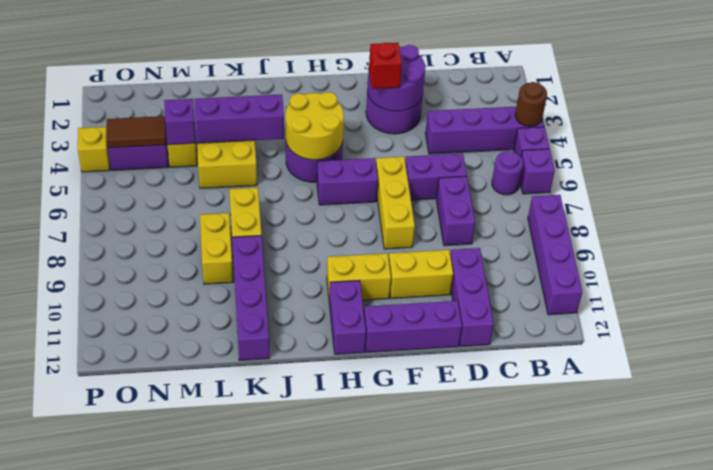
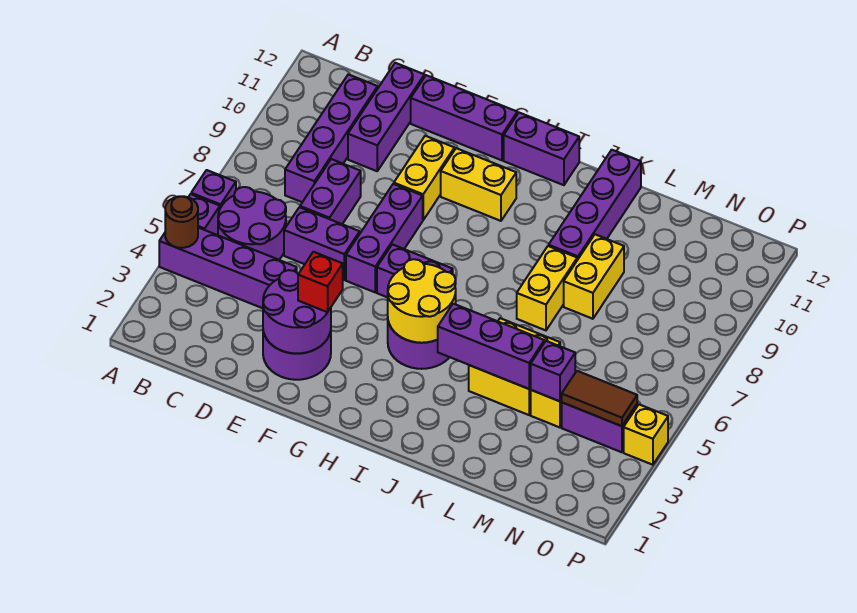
purple 1x4 brick [528,195,582,315] -> purple 1x4 brick moved to [285,74,378,202]
purple 1x1 round brick [492,151,523,195] -> purple 2x2 round brick [218,187,286,260]
yellow 1x2 brick [389,250,453,298] -> yellow 1x2 brick turned to [394,136,454,220]
yellow 1x3 brick [376,157,415,249] -> purple 1x3 brick [346,184,423,292]
purple 1x2 brick [329,280,366,354] -> purple 1x2 brick turned to [504,113,579,185]

